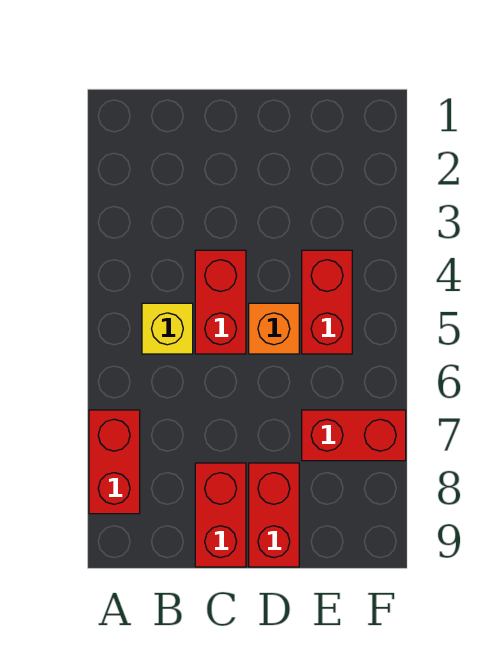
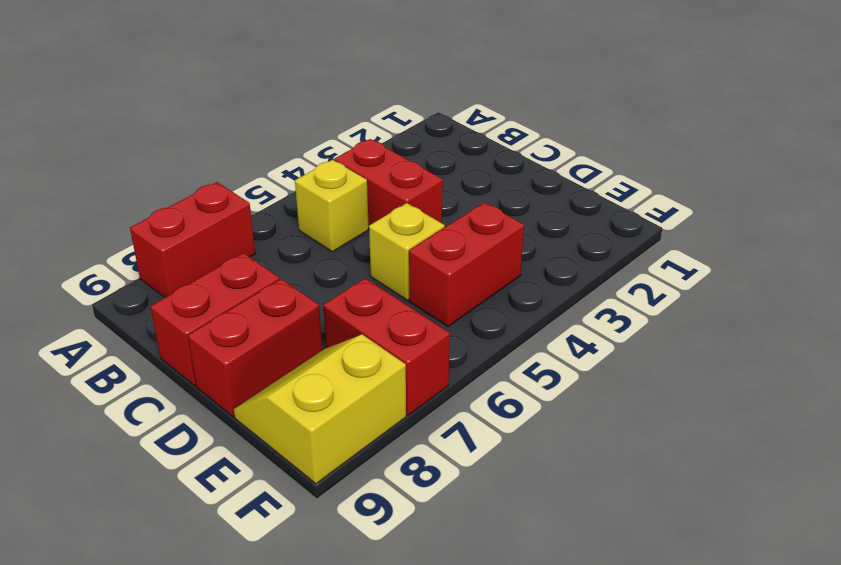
red 1x2 brick [195,250,246,354] -> red 1x2 brick turned to [334,139,443,225]
orange 1x1 brick [249,303,299,354] -> yellow 1x1 brick [369,203,445,300]
none -> yellow 2x2 slope [234,334,406,484]

